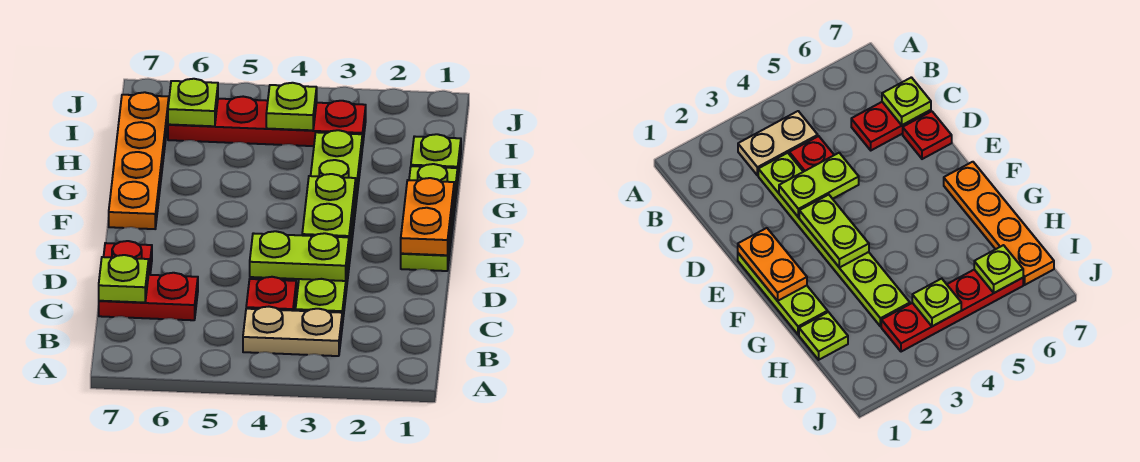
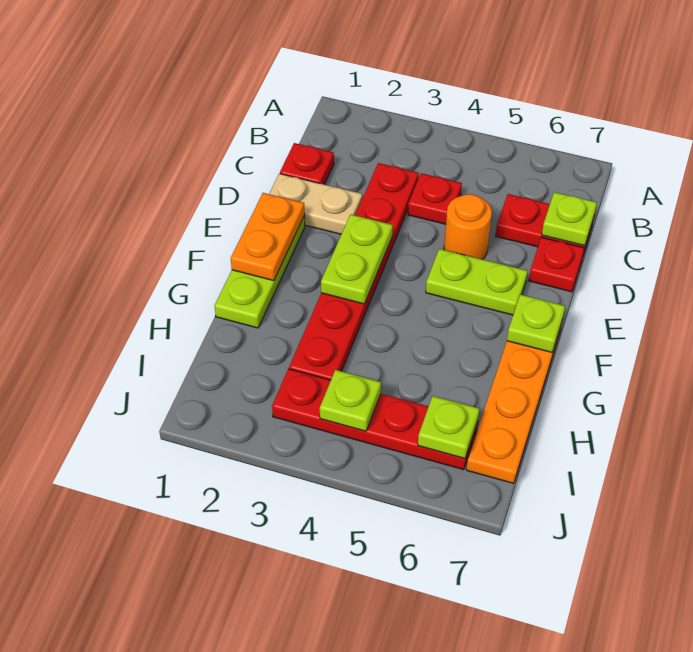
tan 1x2 plate [243,307,342,356] -> tan 1x2 plate moved to [269,174,362,234]
none -> red 1x1 plate [280,143,334,184]
lime 1x6 plate [296,130,362,325] -> red 1x6 plate [289,163,419,380]
lime 1x2 plate [250,231,349,281] -> lime 1x2 plate moved to [426,249,528,315]
none -> orange 1x1 round brick [444,194,492,259]
lime 1x1 plate [411,134,461,175] -> lime 1x1 plate moved to [507,294,565,352]

